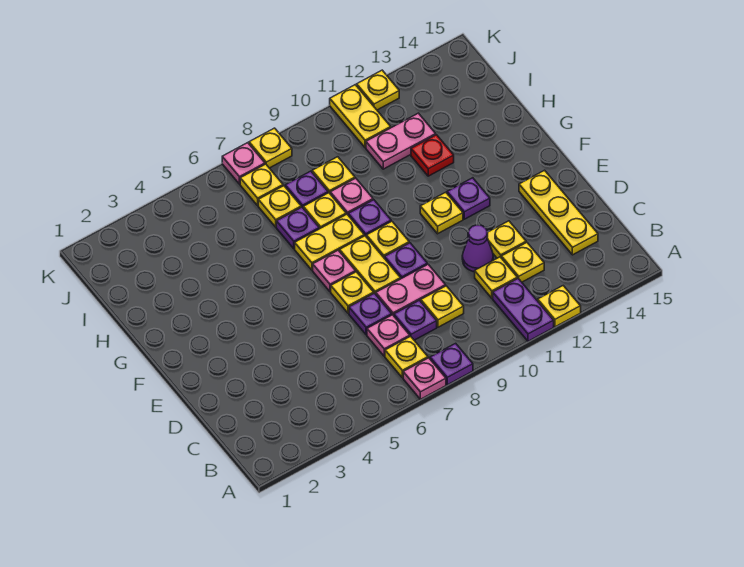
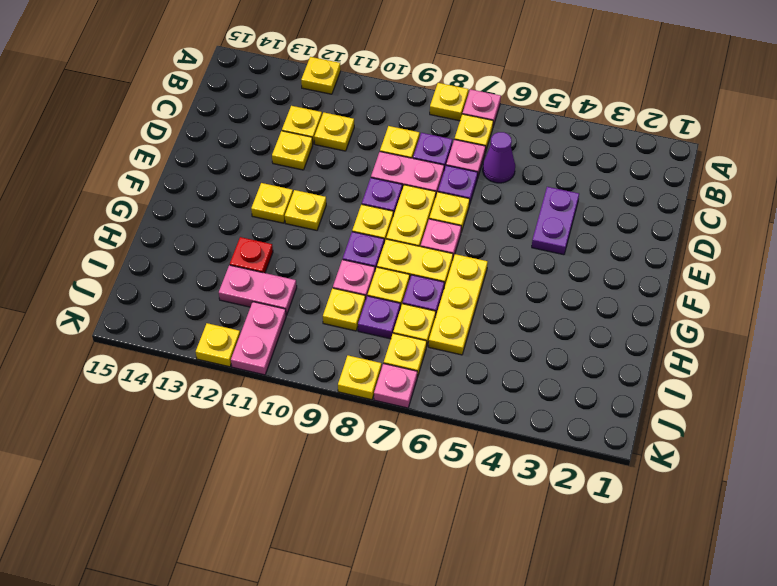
purple 1x1 plate [430,343,473,385] -> yellow 1x1 plate [430,83,468,121]
purple 1x2 plate [493,279,554,341] -> purple 1x2 plate moved to [532,187,579,255]
yellow 1x3 plate [519,170,598,255] -> yellow 1x3 plate moved to [429,254,488,355]
purple 1x1 cone [462,225,493,272] -> purple 1x1 cone moved to [483,132,515,183]
purple 1x1 plate [447,178,490,219] -> yellow 1x1 plate [251,183,293,223]
yellow 1x2 plate [330,85,391,148] -> pink 1x2 plate [231,302,286,375]

